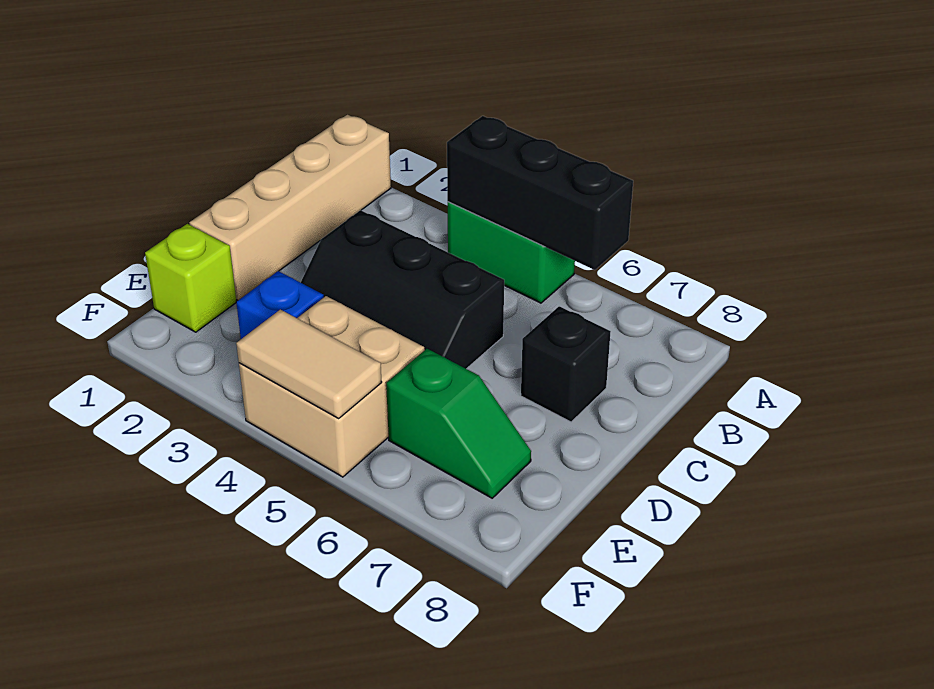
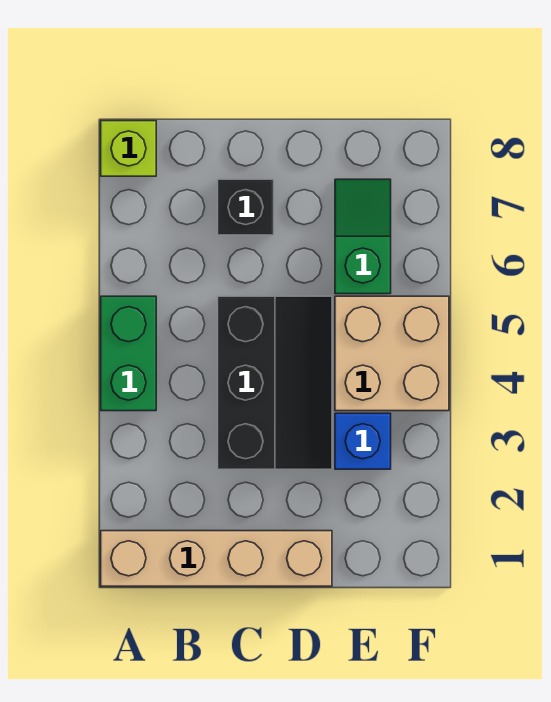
black 1x3 brick [447,116,633,270] -> none
lime 1x1 brick [145,224,236,332] -> lime 1x1 brick moved to [101,121,156,176]
tan 1x2 tile [236,310,382,418] -> none

